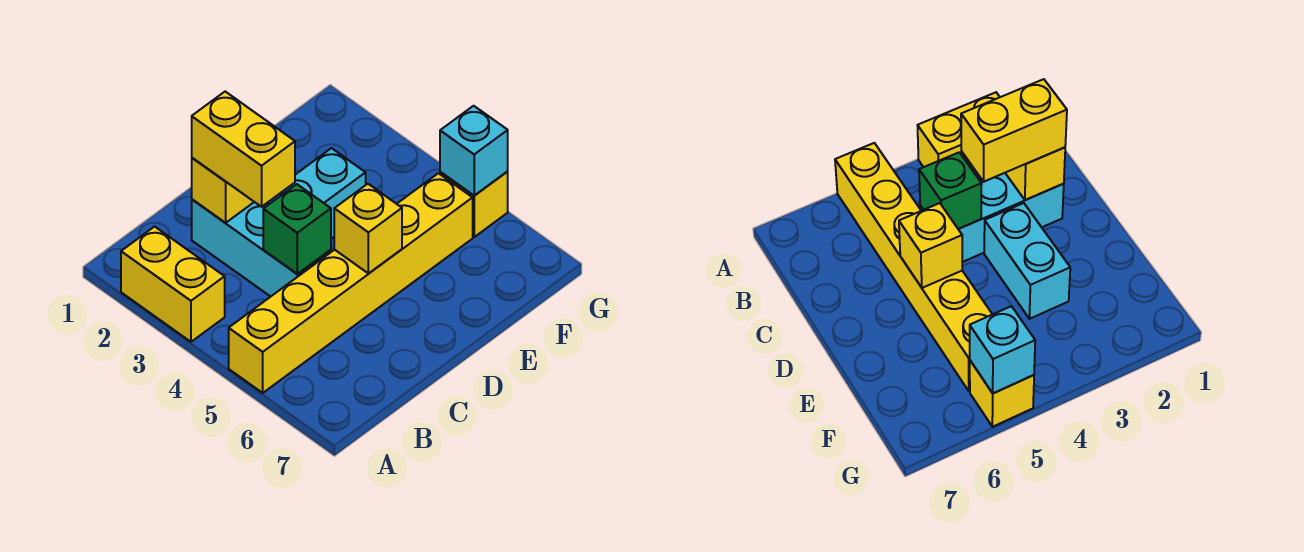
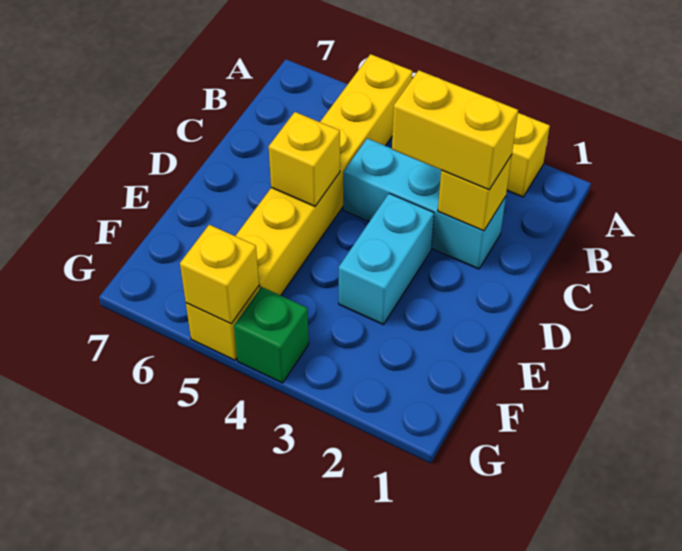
green 1x1 brick [263,184,331,274] -> green 1x1 brick moved to [234,287,309,383]
cyan 1x1 brick [440,106,508,196] -> yellow 1x1 brick [180,225,259,324]

